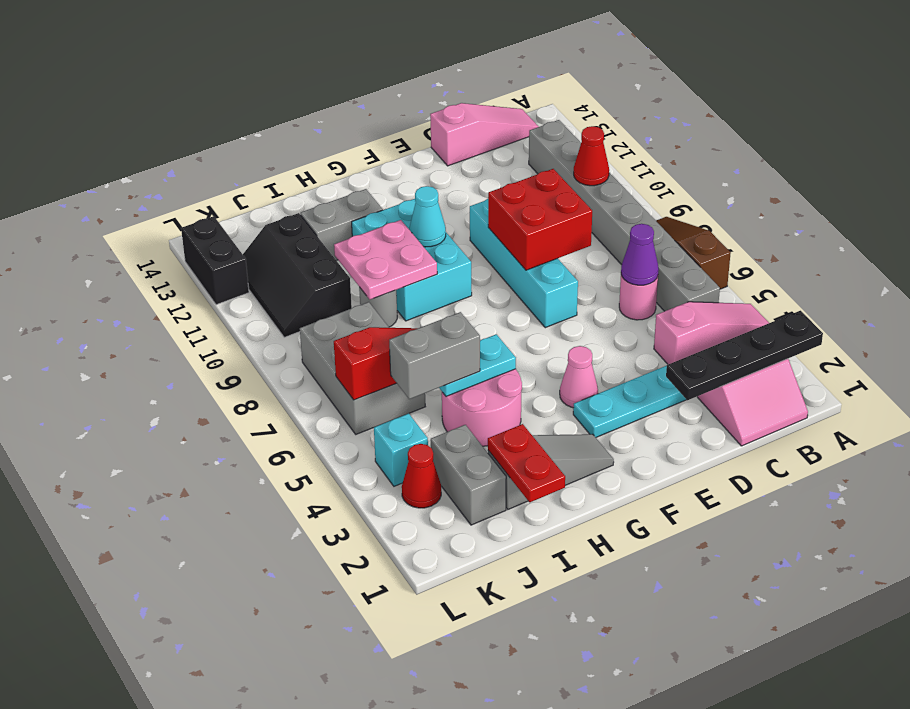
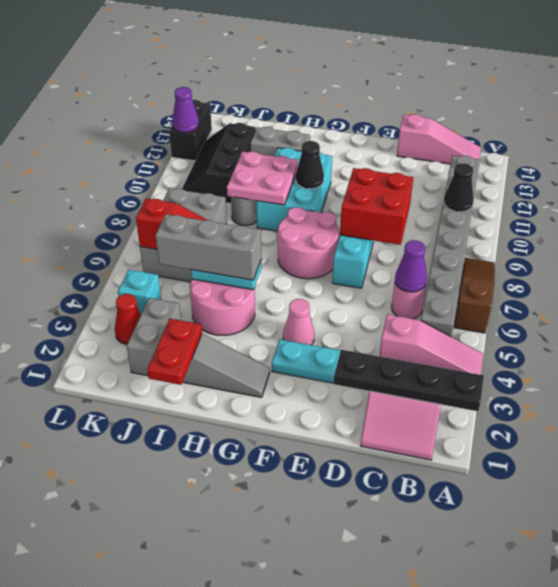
red 1x1 cone [574,126,609,186] -> black 1x1 cone [444,163,474,212]
none -> pink 2x2 round brick [278,207,339,279]
cyan 1x1 cone [409,186,446,247] -> black 1x1 cone [296,141,324,189]
grey 1x2 brick [389,312,480,399] -> grey 1x3 brick [155,214,261,280]
none -> purple 1x1 cone [172,87,199,133]

